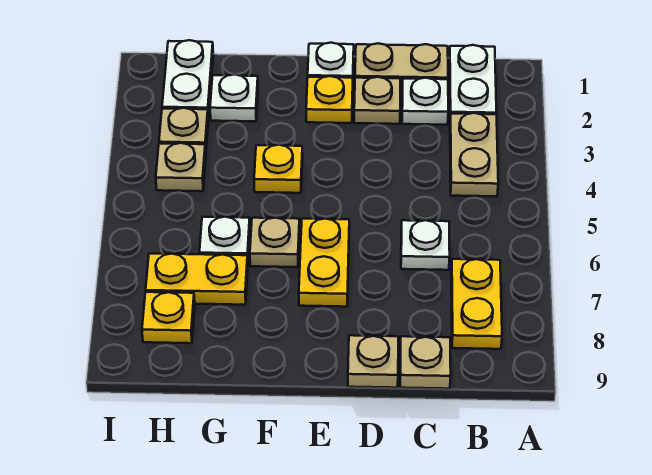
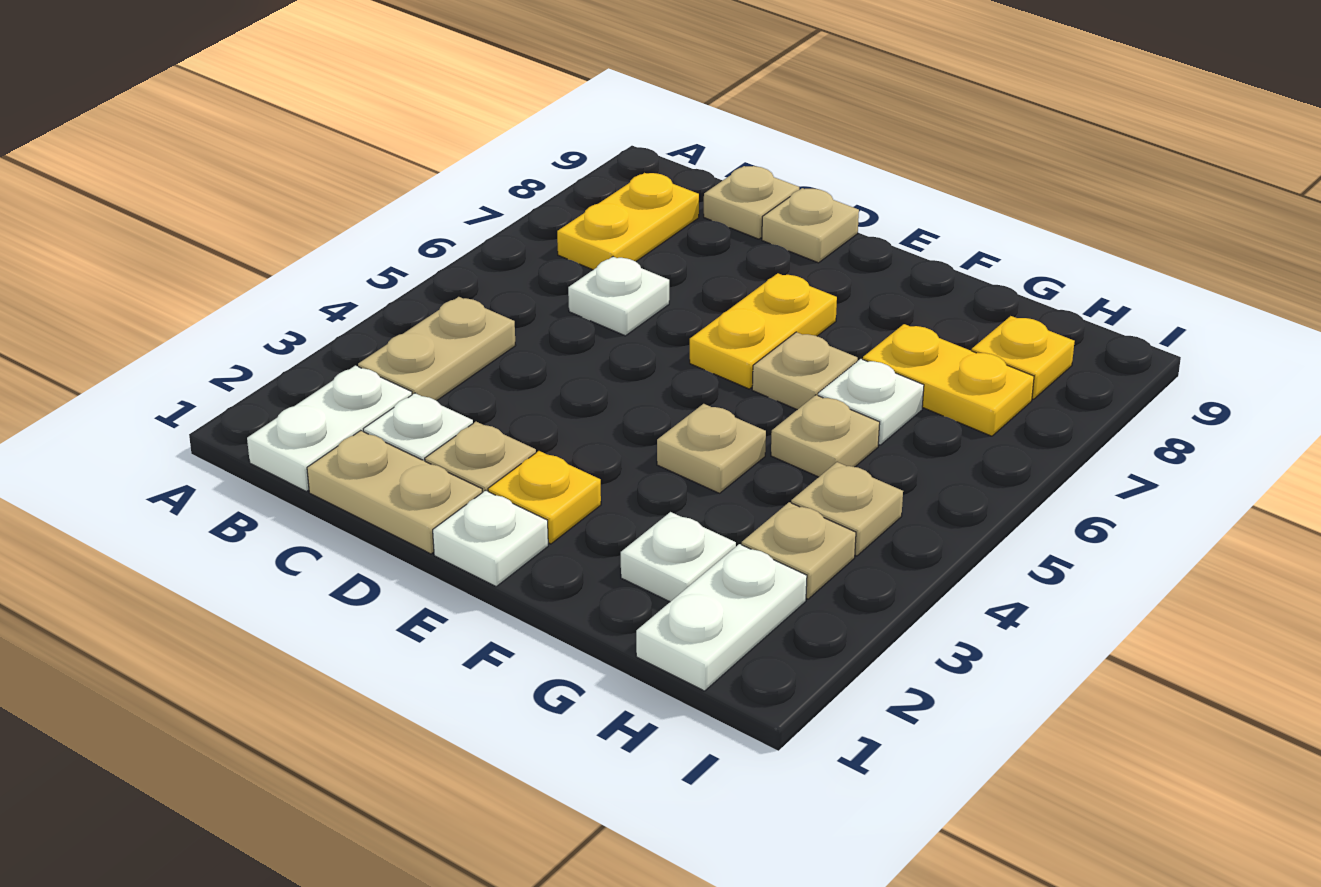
yellow 1x1 plate [254,145,303,193] -> tan 1x1 plate [657,404,766,493]
none -> tan 1x1 plate [771,395,880,477]

